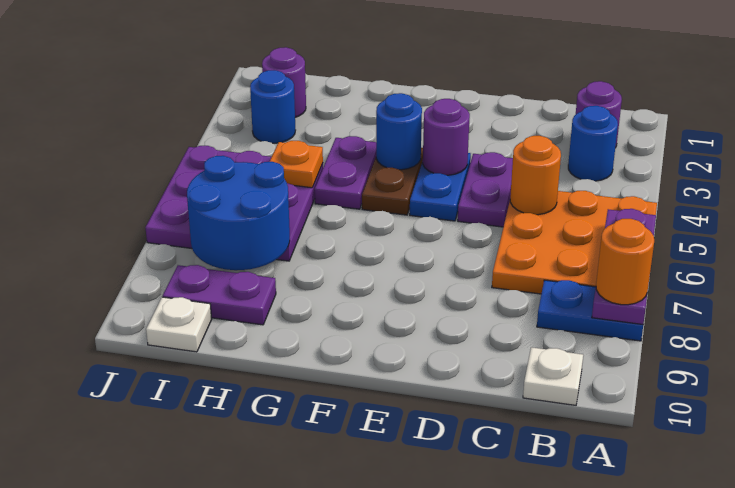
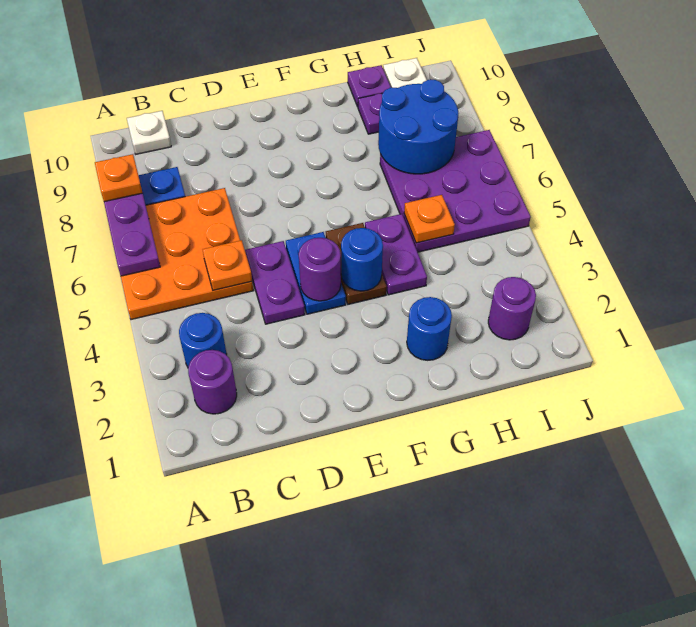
orange 1x1 round brick [596,219,654,305] -> orange 1x1 plate [95,154,142,202]
orange 1x1 round brick [510,136,561,215] -> orange 1x1 plate [202,240,252,290]
none -> purple 1x1 plate [348,65,391,107]
blue 1x1 round brick [250,70,295,143] -> blue 1x1 round brick moved to [407,297,452,360]

